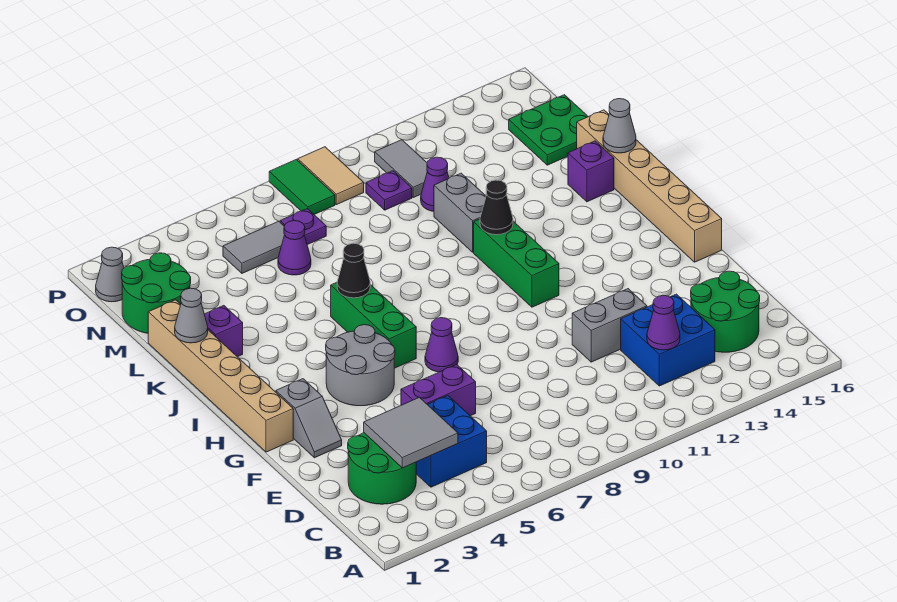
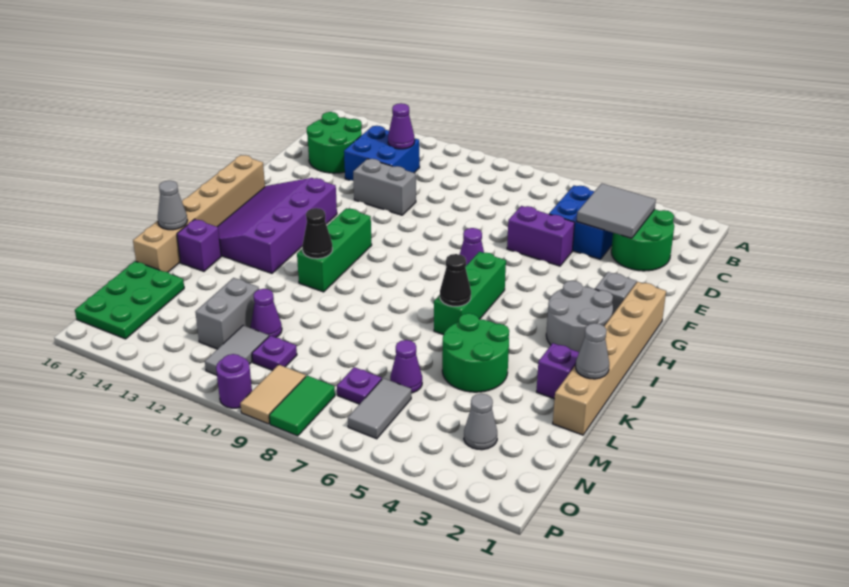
grey 2x2 round brick [326,325,395,406] -> grey 2x2 round brick moved to [546,281,613,352]
none -> purple 3x4 slope [217,178,337,273]
grey 1x2 brick [434,173,486,252] -> grey 1x2 brick moved to [195,278,259,349]
green 2x2 round brick [122,253,191,333] -> green 2x2 round brick moved to [442,313,509,392]
green 2x2 plate [509,95,588,165] -> green 2x3 plate [75,261,184,339]
grey 1x2 tile [223,221,285,273] -> grey 1x2 tile turned to [348,378,411,439]
grey 1x1 cone [96,247,124,302] -> grey 1x1 cone moved to [464,394,497,450]
none -> purple 1x1 round brick [216,354,252,408]

